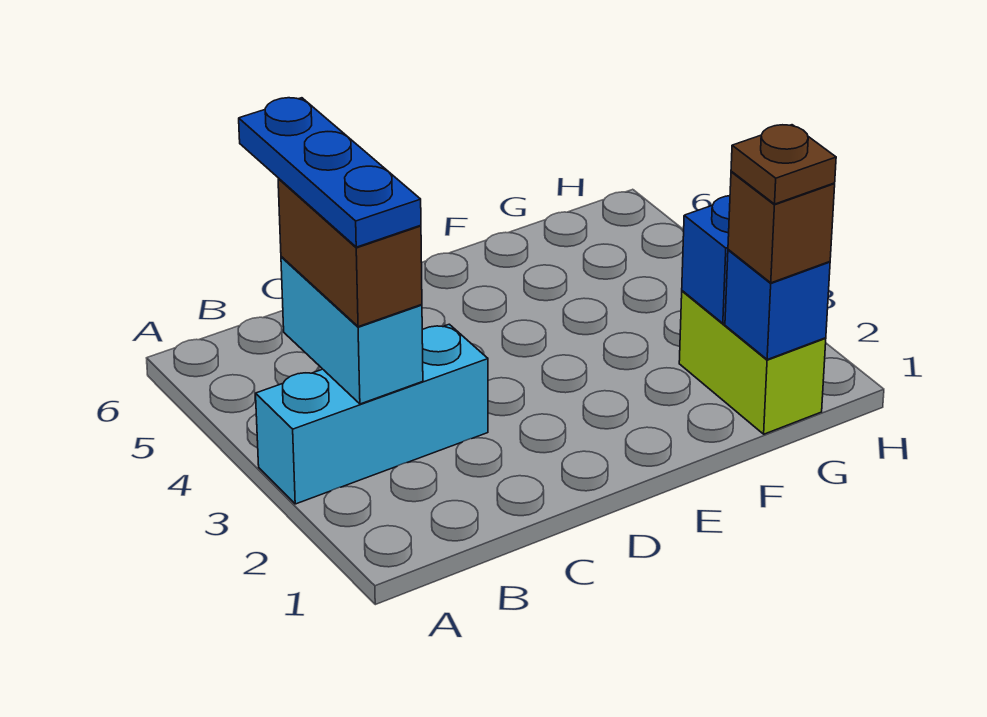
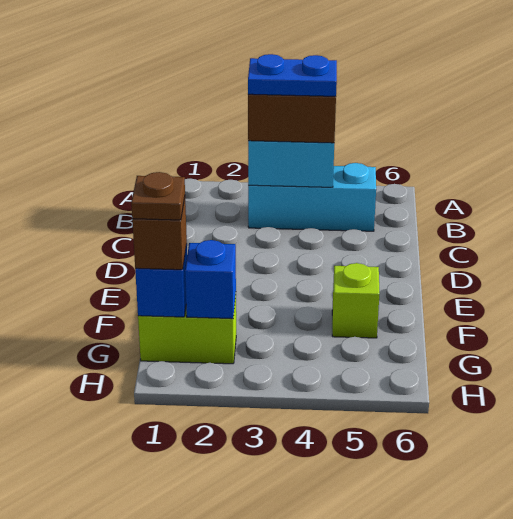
cyan 1x3 brick [256,324,488,504] -> cyan 1x3 brick turned to [248,163,376,231]
blue 1x3 plate [239,98,421,247] -> blue 1x2 plate [248,54,337,96]
none -> lime 1x1 brick [332,263,380,338]

